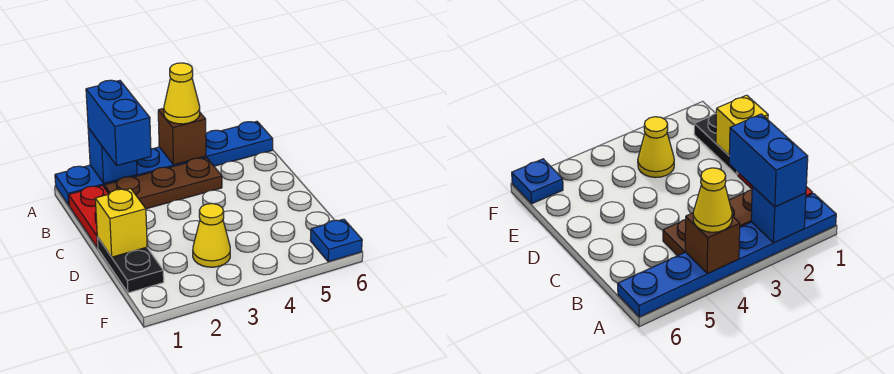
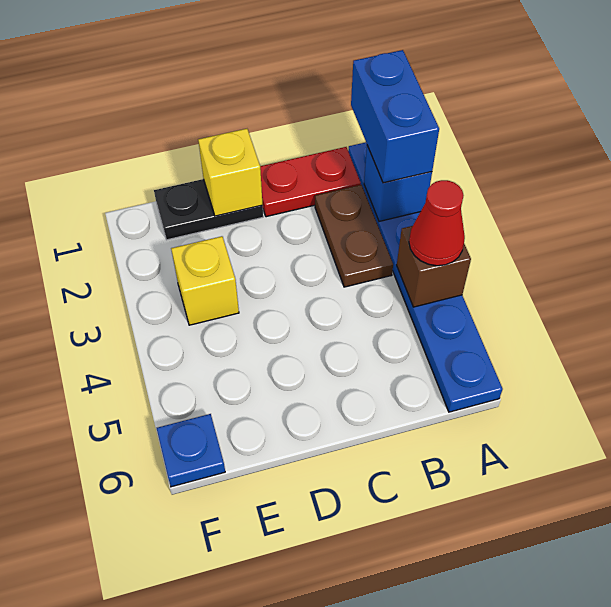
blue 1x2 brick [86,80,151,165] -> blue 1x2 brick turned to [351,50,439,183]
yellow 1x1 cone [164,63,200,124] -> red 1x1 cone [409,180,465,266]
brown 1x3 plate [104,158,222,209] -> brown 1x2 plate [315,185,393,287]
yellow 1x1 cone [193,204,230,267] -> yellow 1x1 brick [171,236,239,325]

